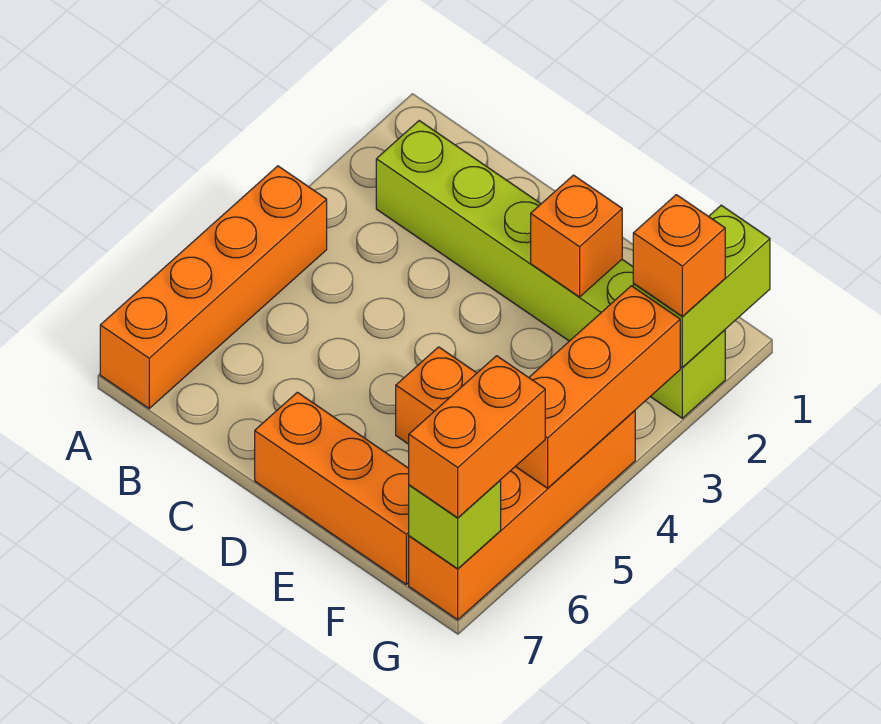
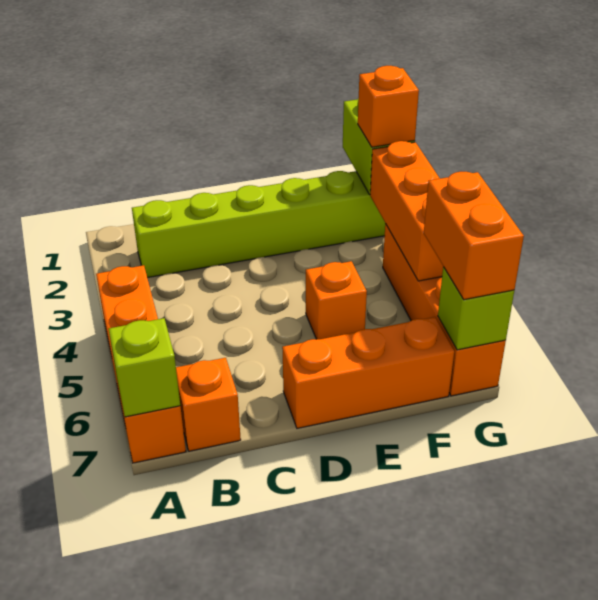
none -> lime 1x1 brick [109,318,180,417]
orange 1x1 brick [531,175,622,297] -> orange 1x1 brick moved to [176,358,241,451]

